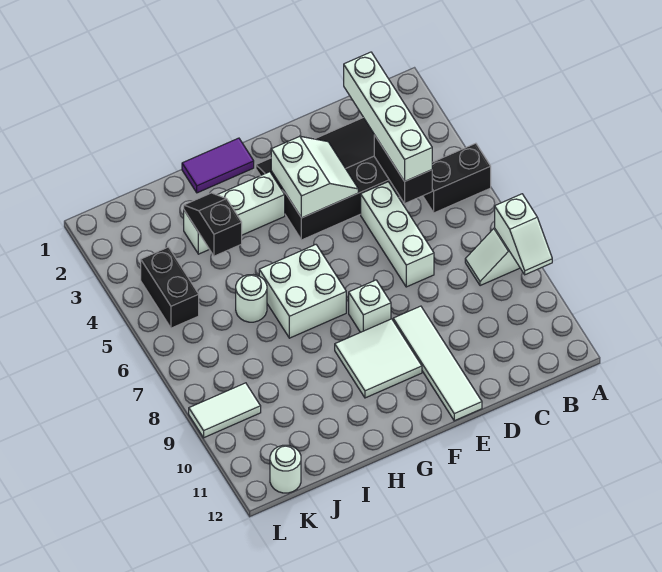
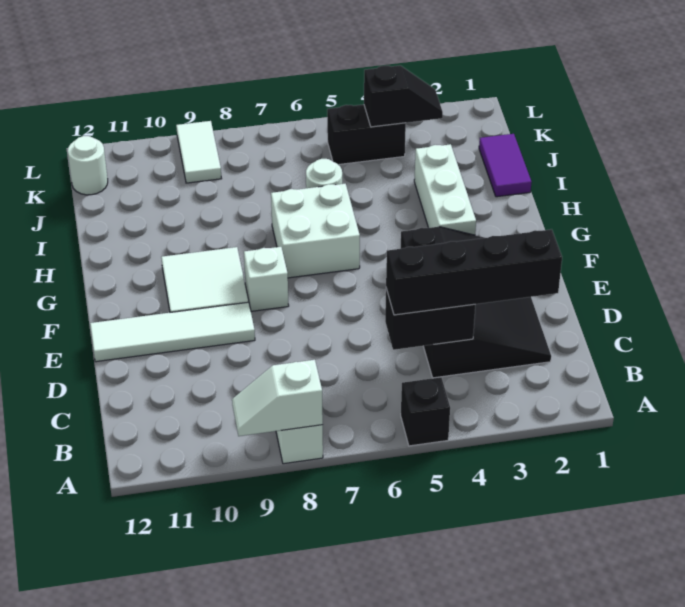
black 1x2 brick [423,143,491,213] -> black 1x1 brick [401,377,450,446]
white 1x4 brick [344,52,432,181] -> black 1x4 brick [386,229,562,315]
white 1x3 brick [361,182,434,287] -> none
white 2x2 slope [271,136,358,218] -> none
purple 1x2 tile [182,138,254,193] -> purple 1x2 tile moved to [479,134,531,197]
black 1x2 slope [184,193,242,256] -> black 1x2 slope moved to [364,66,443,127]

